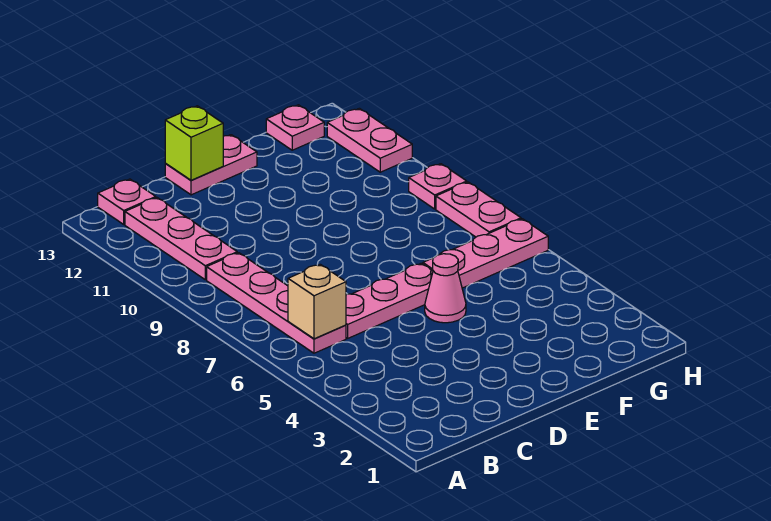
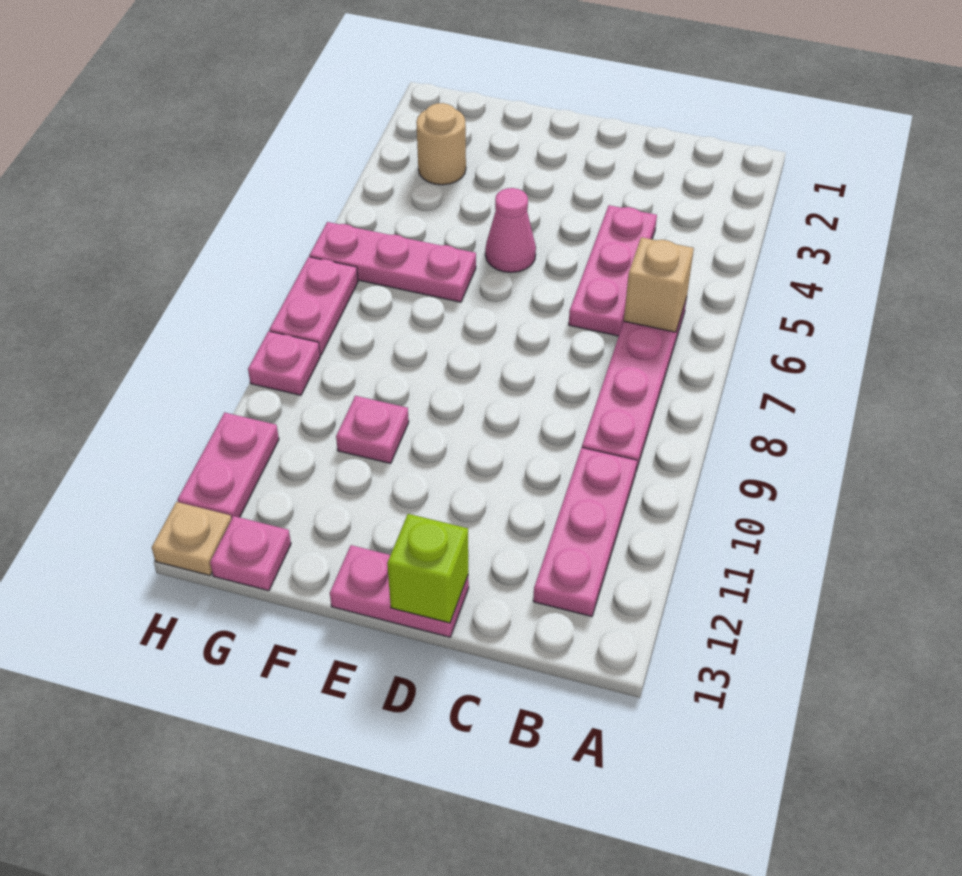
pink 1x1 plate [98,179,156,224] -> pink 1x1 plate moved to [336,396,409,463]
pink 1x3 plate [346,263,433,338] -> pink 1x3 plate turned to [569,205,657,336]
none -> tan 1x1 round brick [416,103,466,185]
none -> tan 1x1 plate [152,502,232,576]

